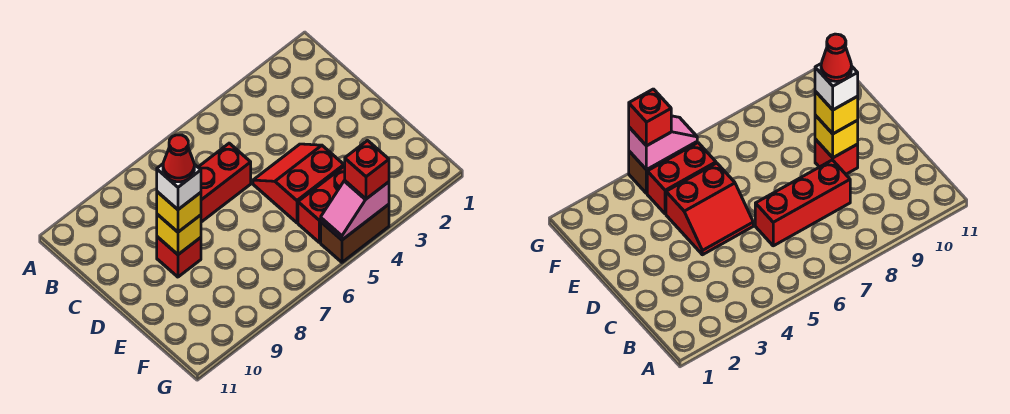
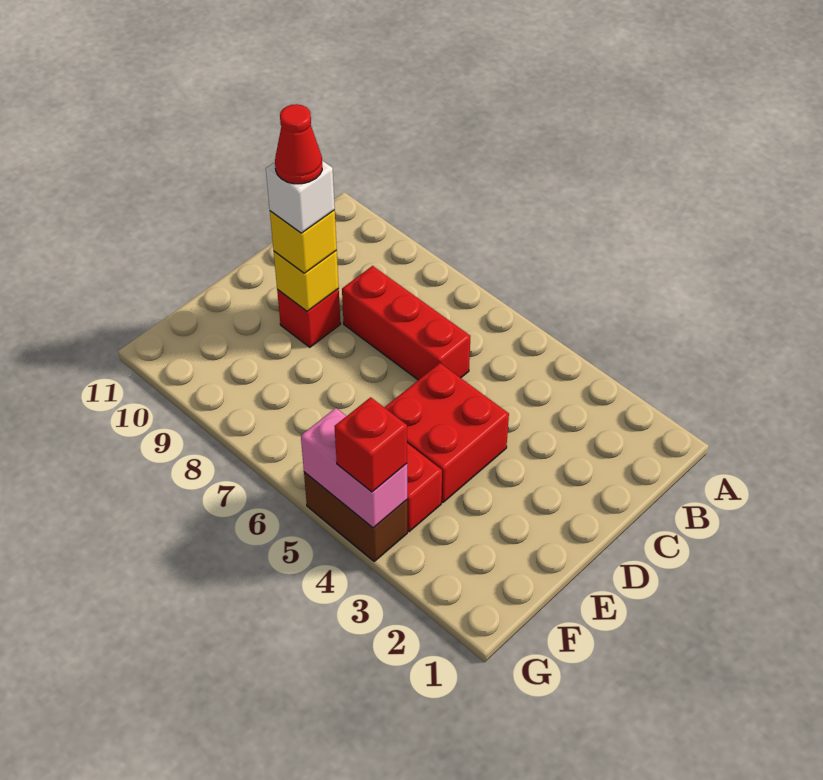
red 2x2 slope [253,144,344,223] -> red 2x2 brick [384,363,509,503]
pink 1x2 slope [321,181,389,240] -> pink 1x2 brick [301,408,407,528]

